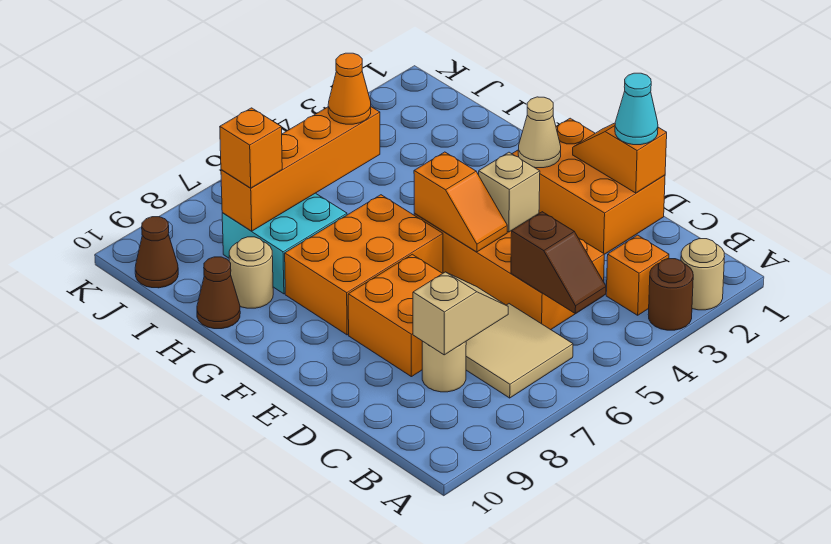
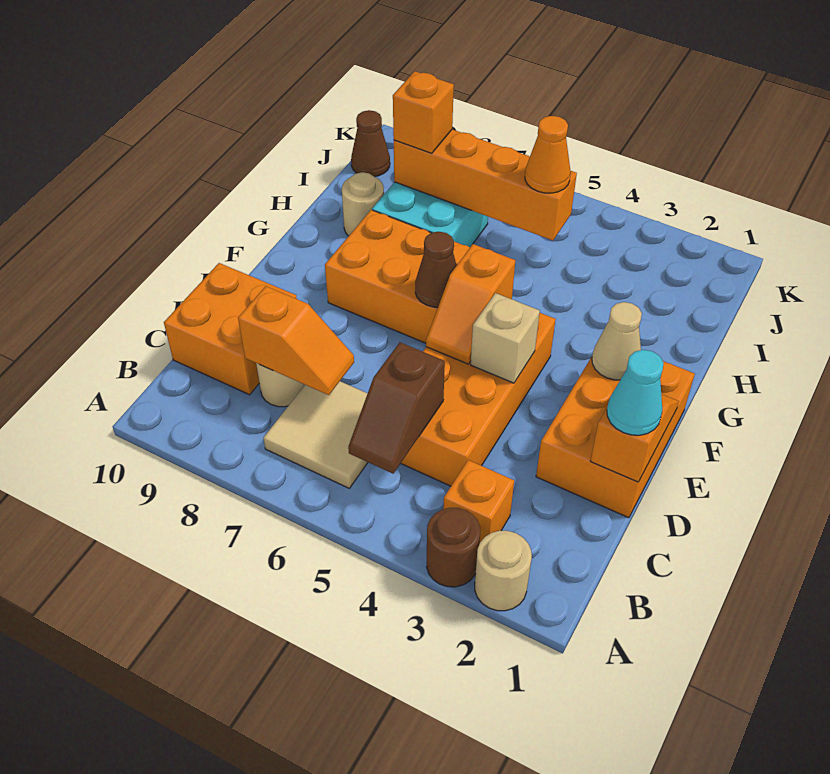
tan 1x2 slope [413,272,508,355] -> orange 1x2 slope [238,286,354,395]
orange 2x2 brick [348,254,443,377] -> orange 2x2 brick moved to [164,263,297,395]
brown 1x1 cone [197,257,240,329] -> brown 1x1 cone moved to [415,232,457,307]

